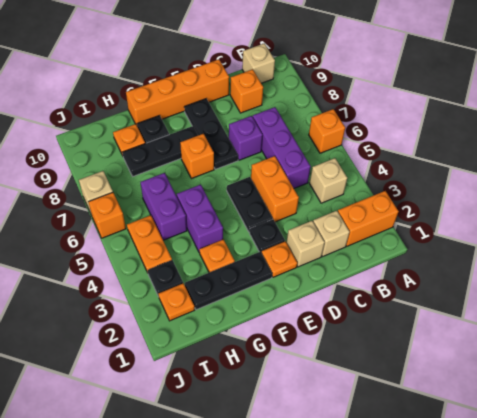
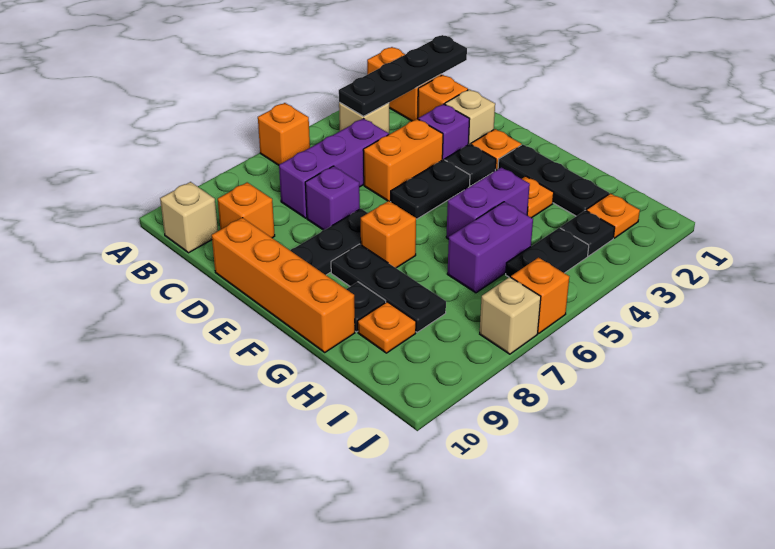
none -> black 1x4 plate [339,35,467,116]
tan 1x1 brick [313,211,350,256] -> orange 1x1 brick [418,75,468,118]
none -> purple 1x1 brick [418,104,470,160]
orange 1x2 plate [127,215,172,273] -> black 1x2 plate [506,228,589,277]

